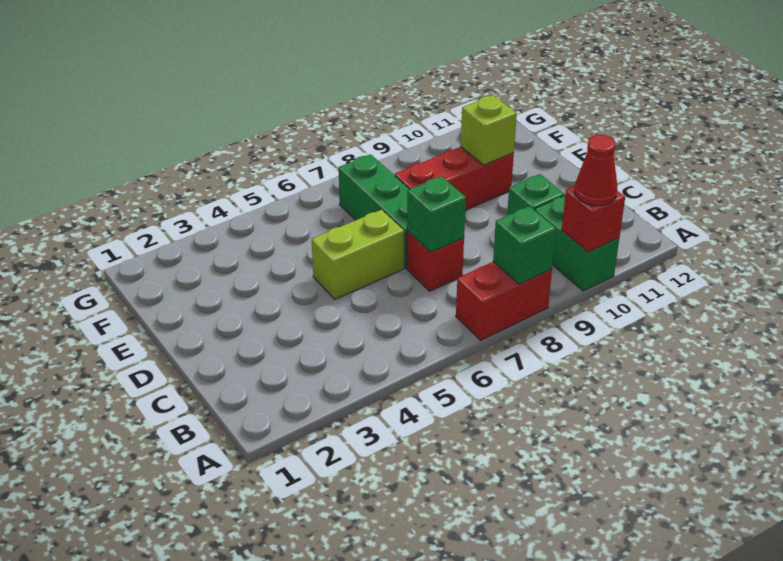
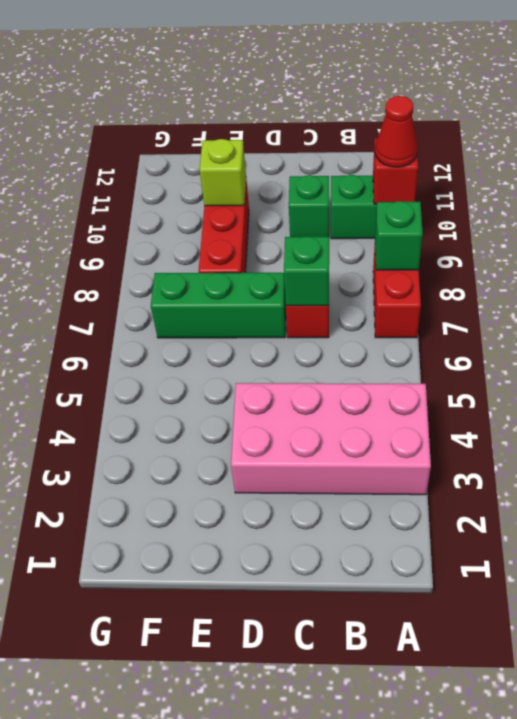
none -> pink 2x4 brick [231,383,431,495]
lime 1x2 brick [312,210,404,299] -> none

